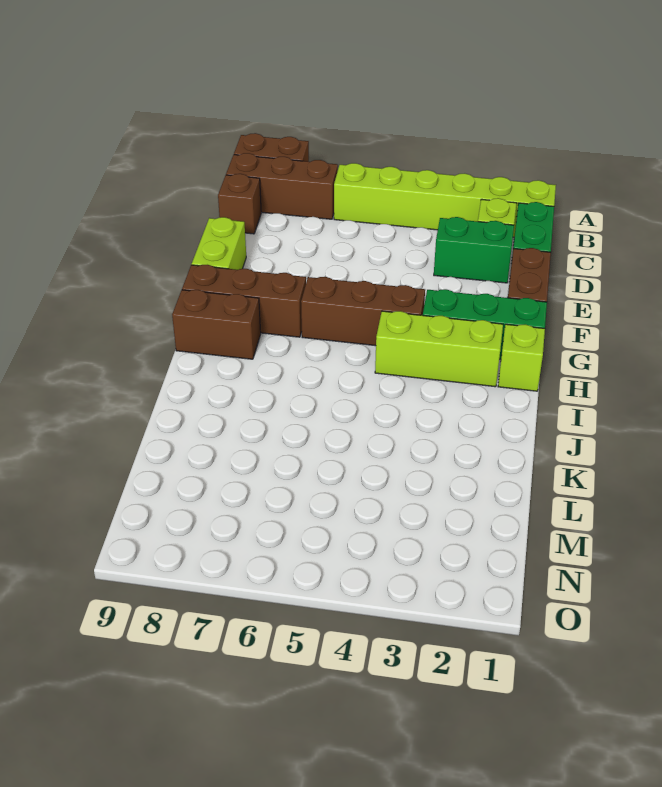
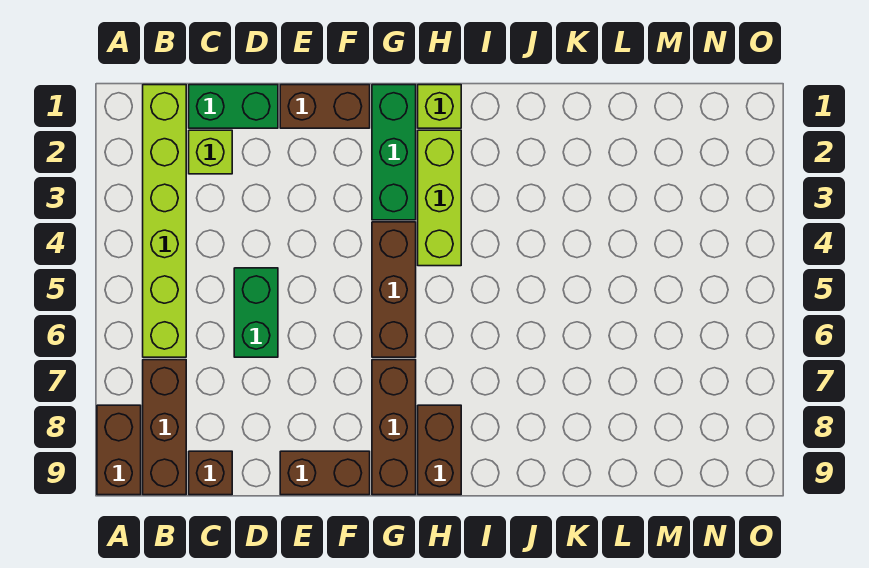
green 1x2 brick [434,217,514,283] -> green 1x2 brick moved to [234,268,278,357]
lime 1x2 brick [192,217,246,270] -> brown 1x2 brick [280,451,370,495]

